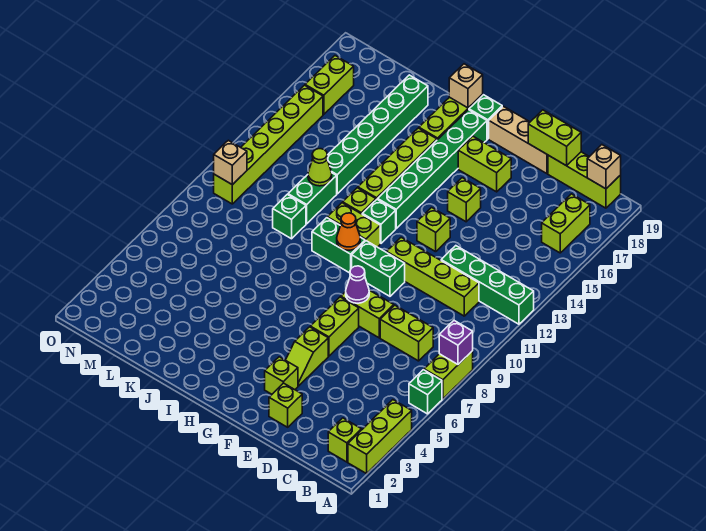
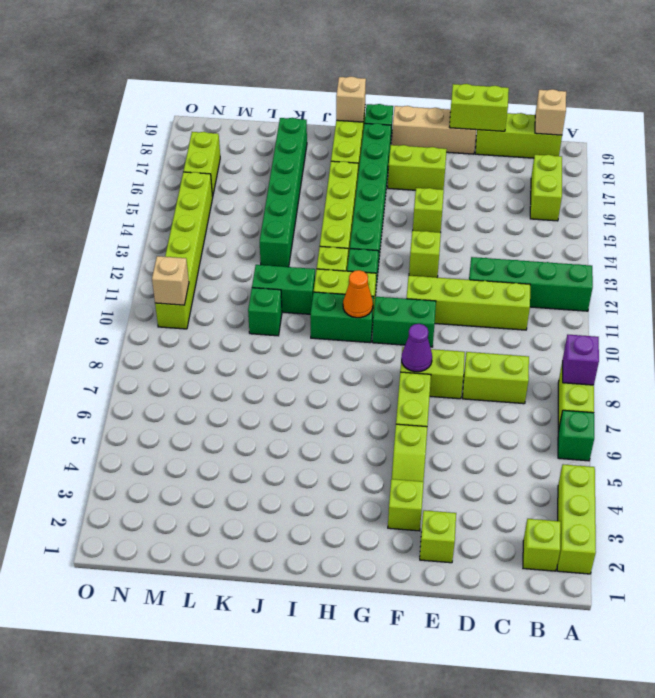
green 1x2 brick [288,173,337,224] -> green 1x2 brick turned to [252,265,315,314]
lime 1x1 cone [308,149,332,186] -> none

